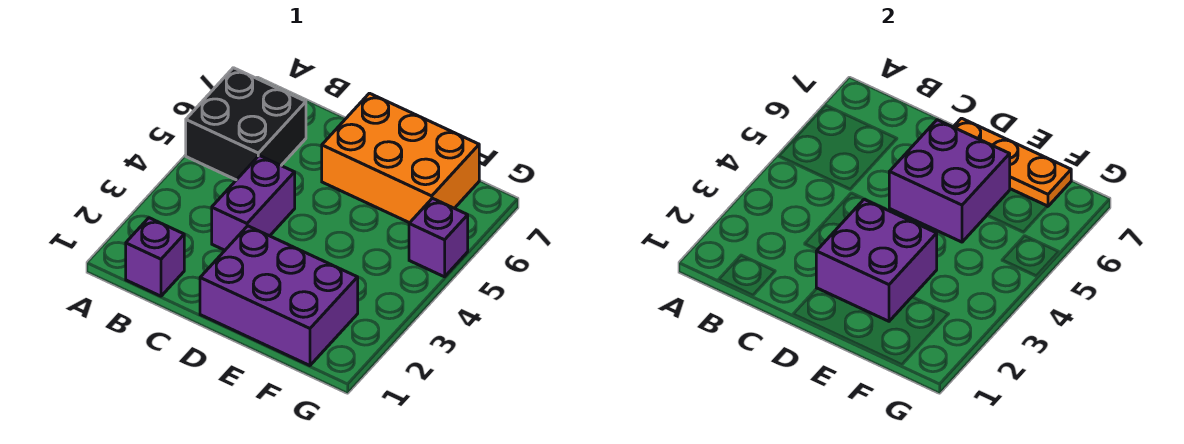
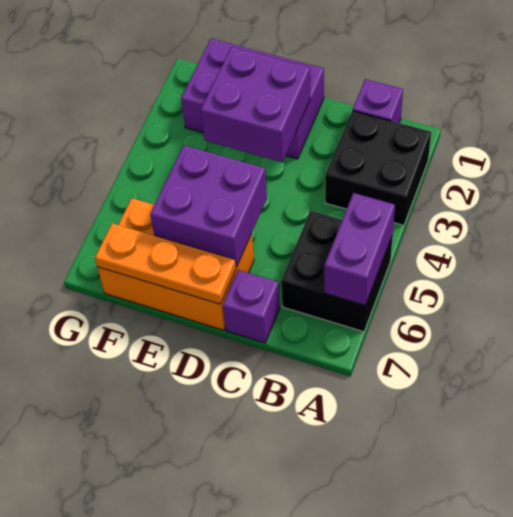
none -> black 2x2 brick [325,111,431,225]
purple 1x2 brick [212,156,295,250] -> purple 1x2 brick moved to [324,193,395,306]
purple 1x1 brick [409,198,468,277] -> purple 1x1 brick moved to [223,270,280,343]

